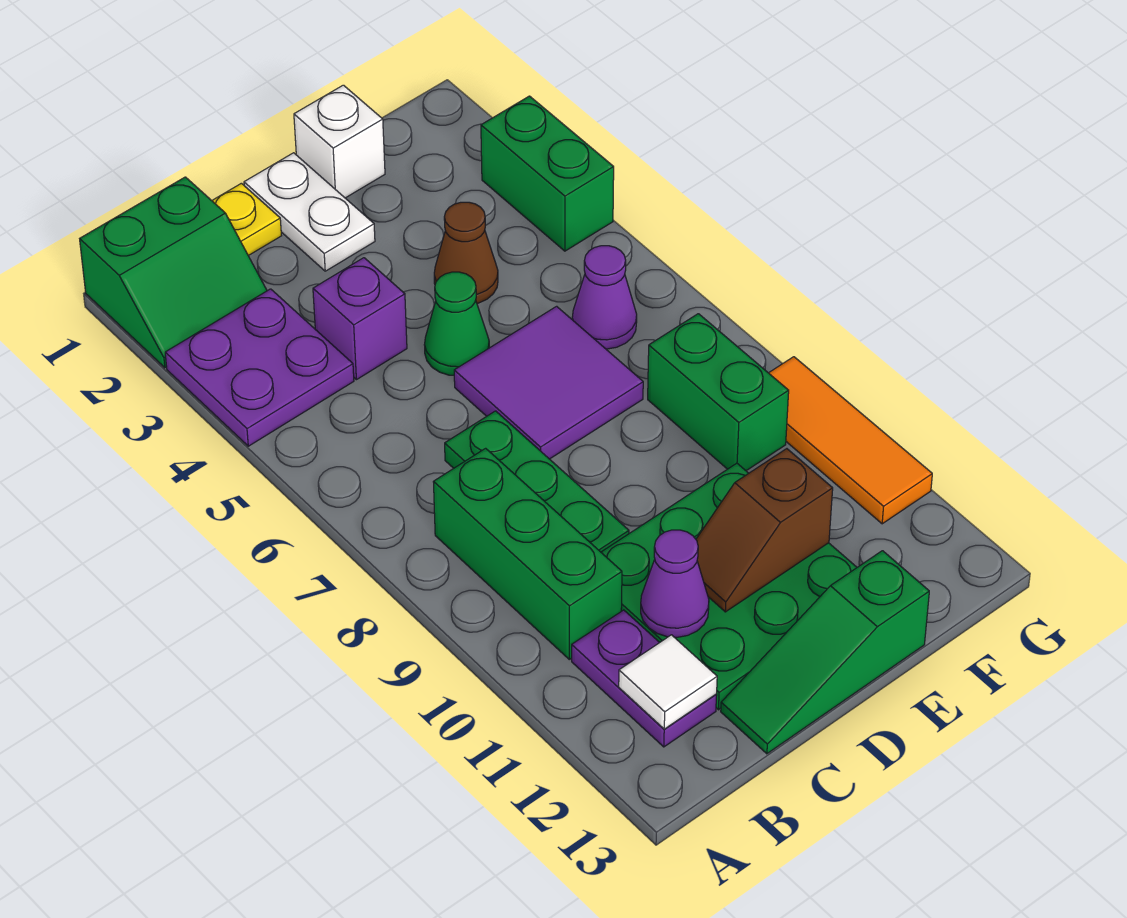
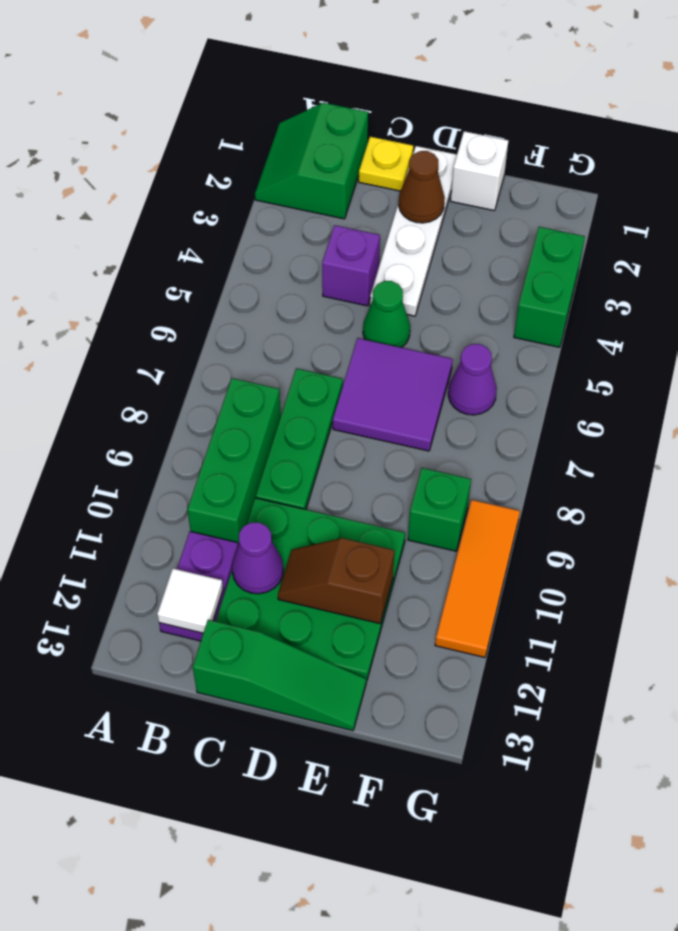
green 2x2 slope [80,177,267,368] -> green 2x2 slope turned to [255,103,368,219]
purple 2x2 plate [165,289,354,446] -> none
green 1x3 slope [721,551,929,754] -> green 1x3 slope turned to [193,620,366,731]
white 1x2 plate [244,153,375,271] -> white 1x4 plate [370,146,457,316]
brown 1x1 cone [434,202,498,304] -> brown 1x1 cone moved to [399,151,445,223]
green 1x2 brick [648,314,789,471] -> green 1x1 brick [408,468,471,551]

